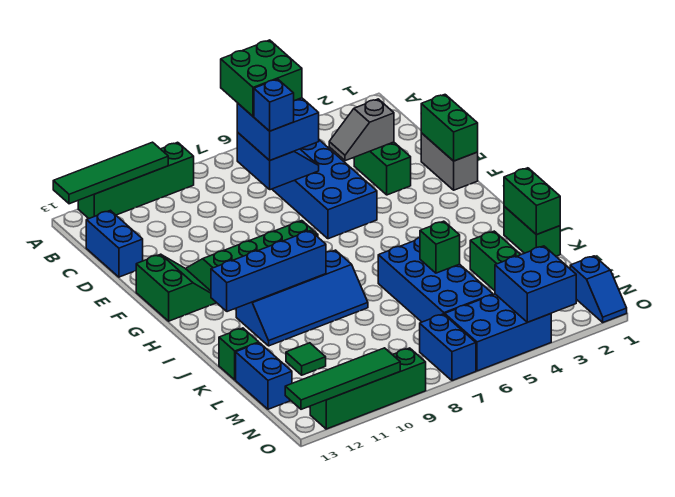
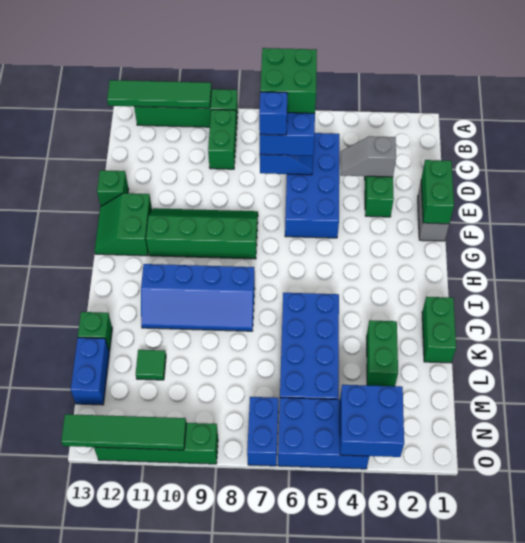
blue 1x2 brick [86,210,143,277] -> none
green 2x2 slope [136,254,216,321] -> green 2x2 slope turned to [95,193,152,256]
blue 1x4 brick [211,231,326,312] -> none
green 1x2 brick [504,168,560,235] -> green 1x2 brick moved to [208,110,237,169]
green 1x1 brick [420,221,460,273] -> green 1x1 brick moved to [97,170,129,206]
blue 1x2 slope [570,256,627,322] -> none

